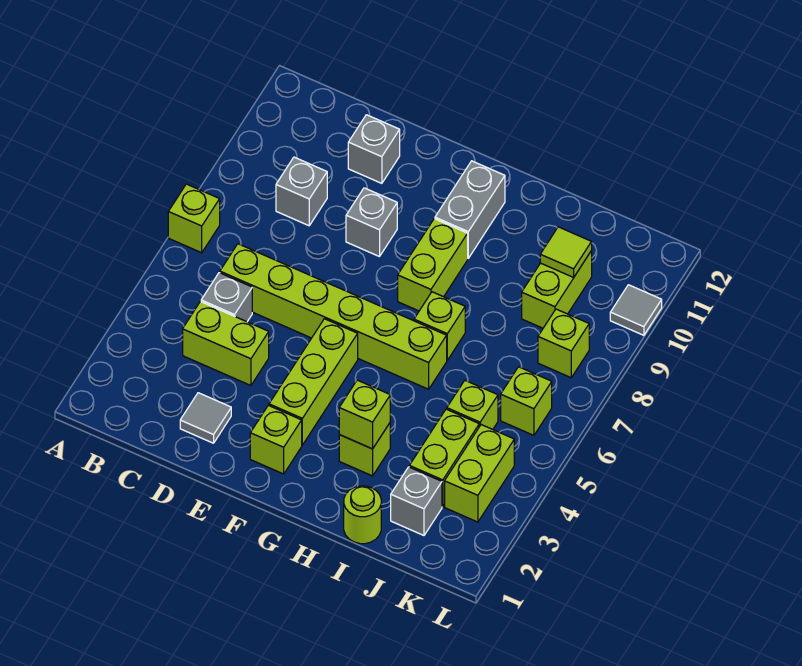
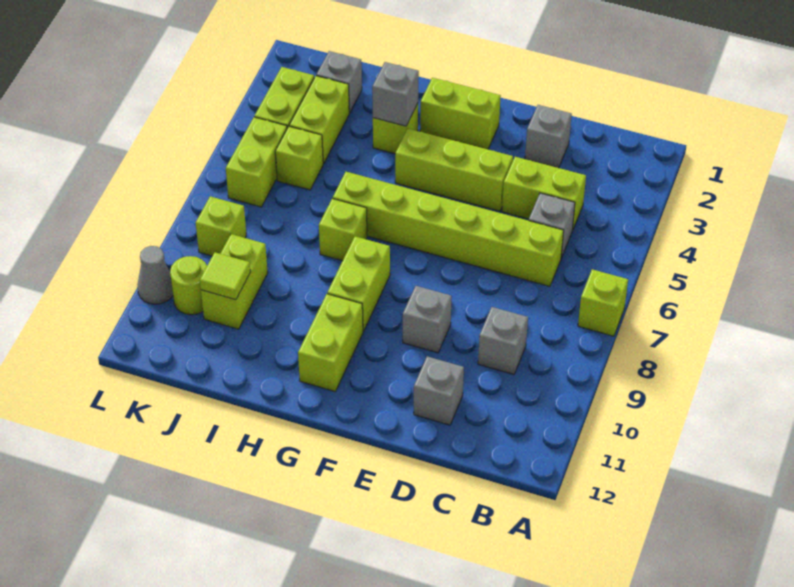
grey 1x1 tile [180,393,231,443] -> grey 1x1 brick [525,105,572,168]
lime 1x1 brick [250,405,302,474] -> lime 1x2 brick [420,78,501,149]
lime 1x3 brick [269,319,358,445] -> lime 1x3 brick turned to [395,128,513,211]
grey 1x2 brick [435,161,505,258] -> lime 1x2 brick [298,294,363,392]
lime 1x1 brick [339,380,390,449] -> grey 1x1 brick [372,62,419,126]
lime 1x1 round brick [344,486,381,544] -> lime 1x1 round brick moved to [170,256,207,315]
lime 1x1 brick [501,367,552,435] -> lime 1x2 brick [226,117,287,207]
grey 1x1 tile [610,285,662,335] -> grey 1x1 cone [137,246,173,304]

